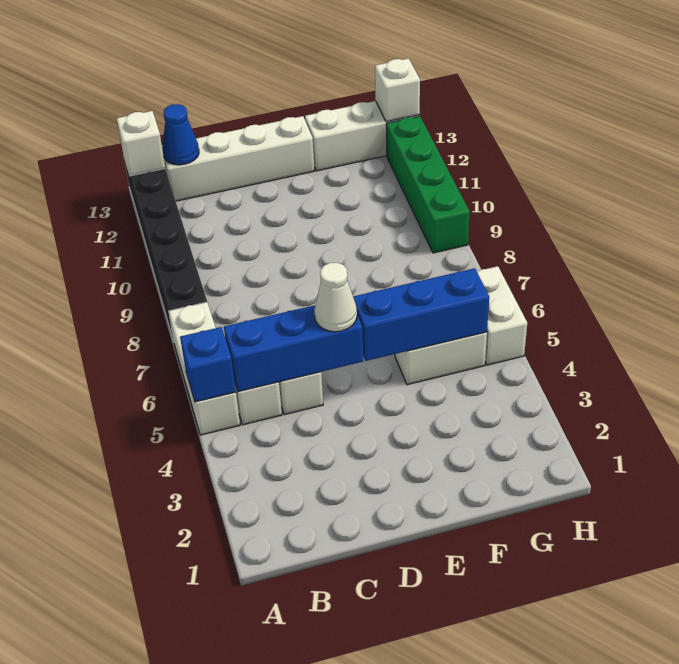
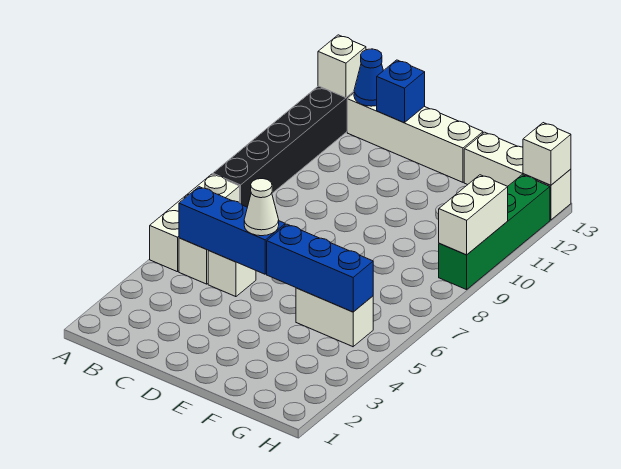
blue 1x1 brick [180,327,236,402] -> blue 1x1 brick moved to [377,60,425,123]
white 1x2 brick [477,266,527,365] -> white 1x2 brick moved to [439,175,508,255]

